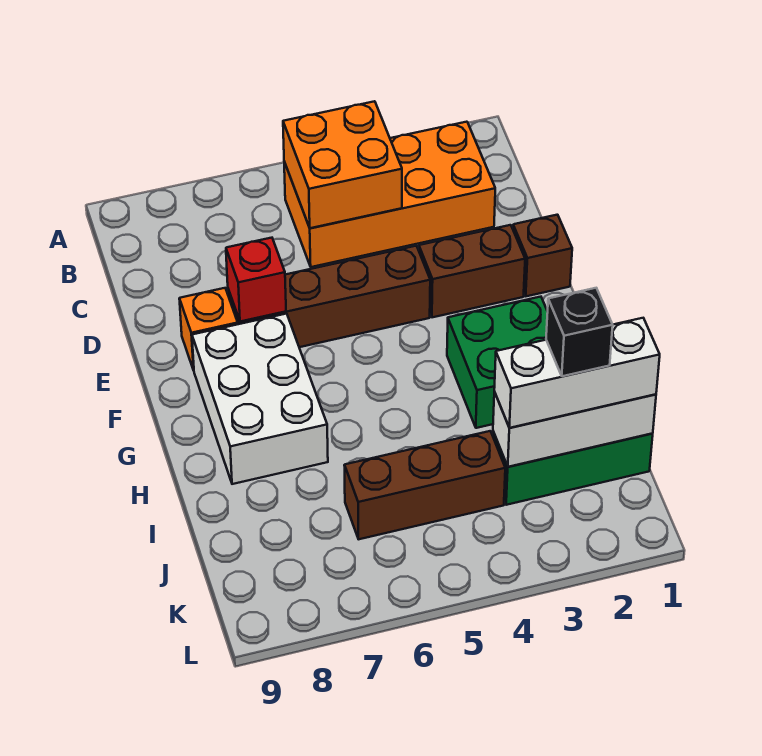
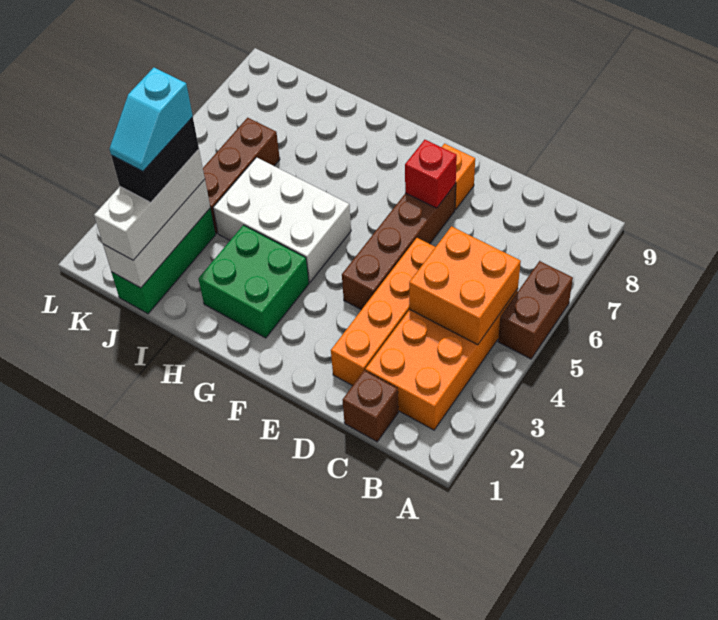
none -> orange 1x4 brick [331,238,435,386]
brown 1x1 brick [513,215,572,296] -> brown 1x1 brick moved to [343,370,398,442]
brown 1x2 brick [419,225,525,317] -> brown 1x2 brick moved to [498,261,573,359]
white 2x3 brick [192,314,328,484] -> white 2x3 brick moved to [213,157,351,282]
black 1x1 brick [546,288,613,376] -> black 1x2 brick [111,117,199,202]
none -> cyan 1x2 slope [110,68,193,171]

